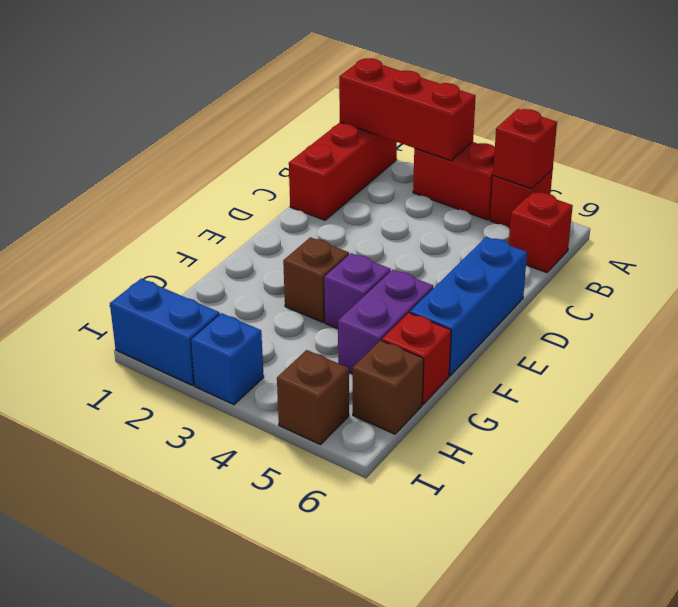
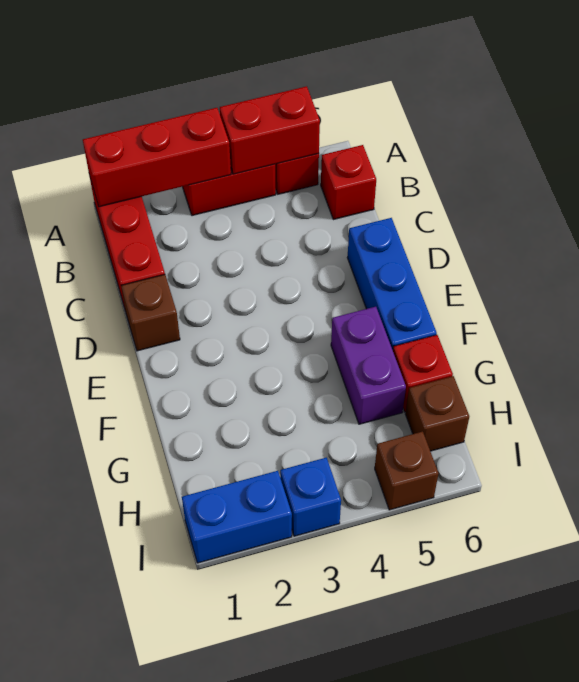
red 1x1 brick [493,109,557,189] -> red 1x2 brick [220,86,320,174]
brown 1x1 brick [283,237,349,322] -> brown 1x1 brick moved to [121,275,180,351]
purple 1x1 brick [324,253,391,329] -> none

